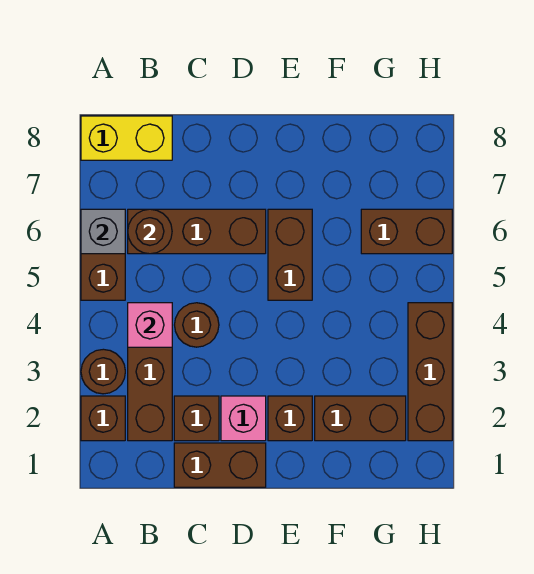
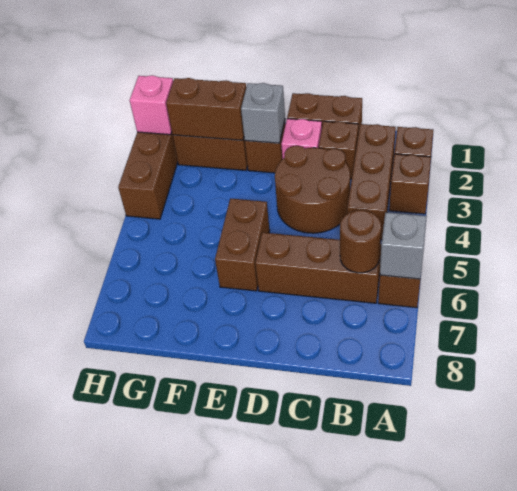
brown 1x1 round brick [81,349,125,394] -> brown 1x1 brick [389,154,431,214]
yellow 1x2 brick [81,116,172,160] -> none
pink 1x1 brick [128,303,172,347] -> pink 1x1 brick moved to [130,75,173,135]
brown 1x1 round brick [175,303,219,347] -> brown 2x2 round brick [275,146,350,233]
none -> grey 1x1 brick [241,83,285,143]
brown 1x2 brick [361,209,452,254] -> brown 1x2 brick moved to [166,78,246,140]

